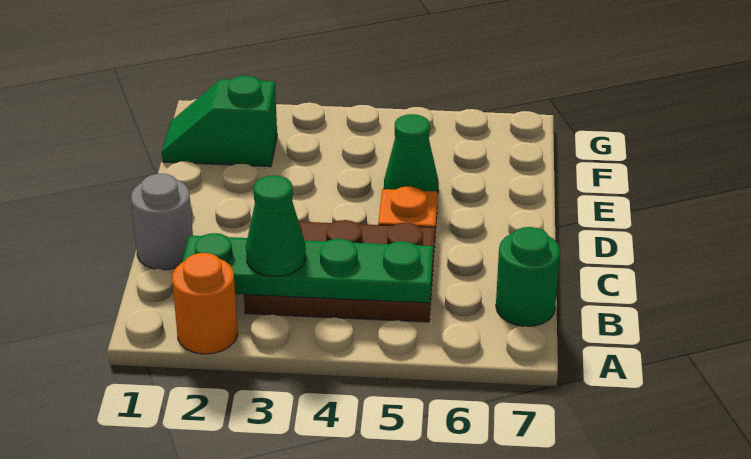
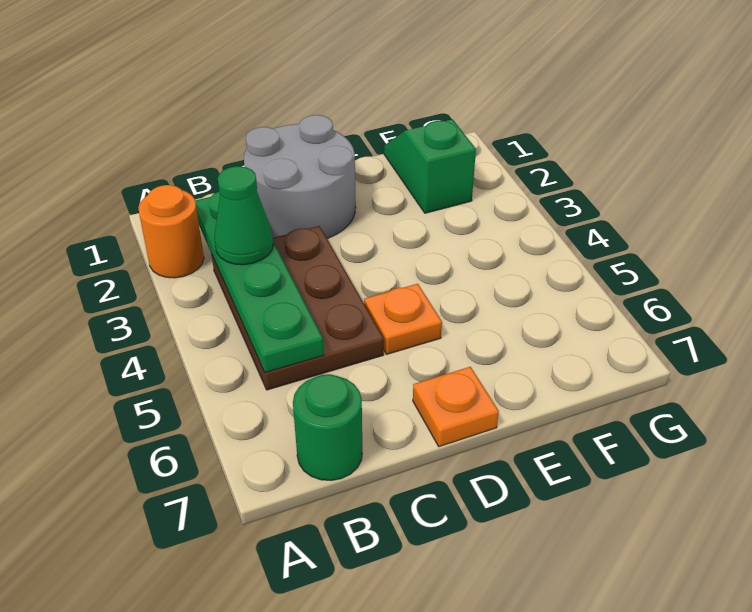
grey 1x1 round brick [131,174,193,270] -> grey 2x2 round brick [244,115,356,239]
none -> orange 1x1 plate [413,367,499,447]
green 1x1 cone [384,114,439,192] -> none

